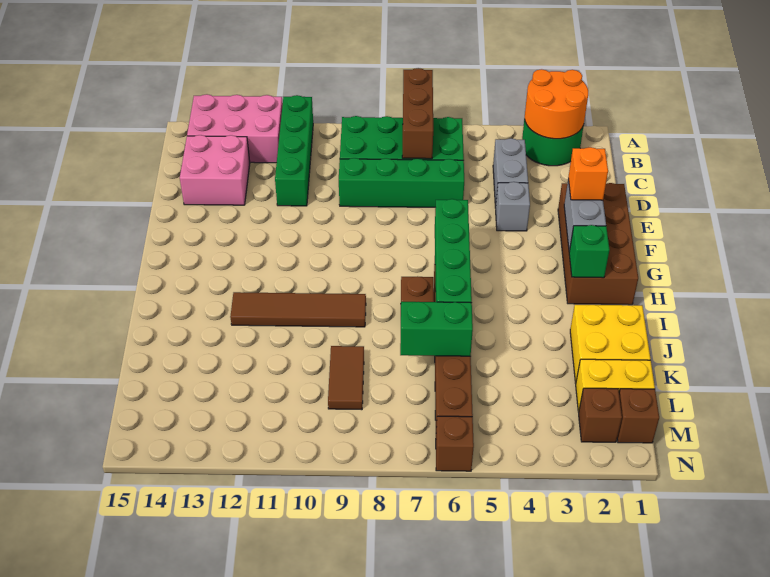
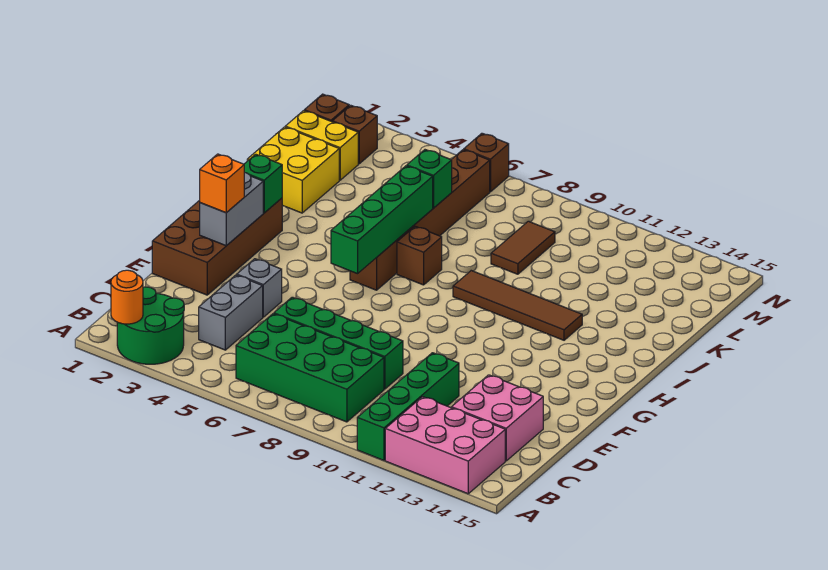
orange 2x2 round brick [525,69,588,139] -> orange 1x1 round brick [111,270,143,324]
brown 1x3 brick [402,68,433,159] -> none
green 1x2 brick [400,302,473,356] -> green 1x1 brick [407,150,452,208]

